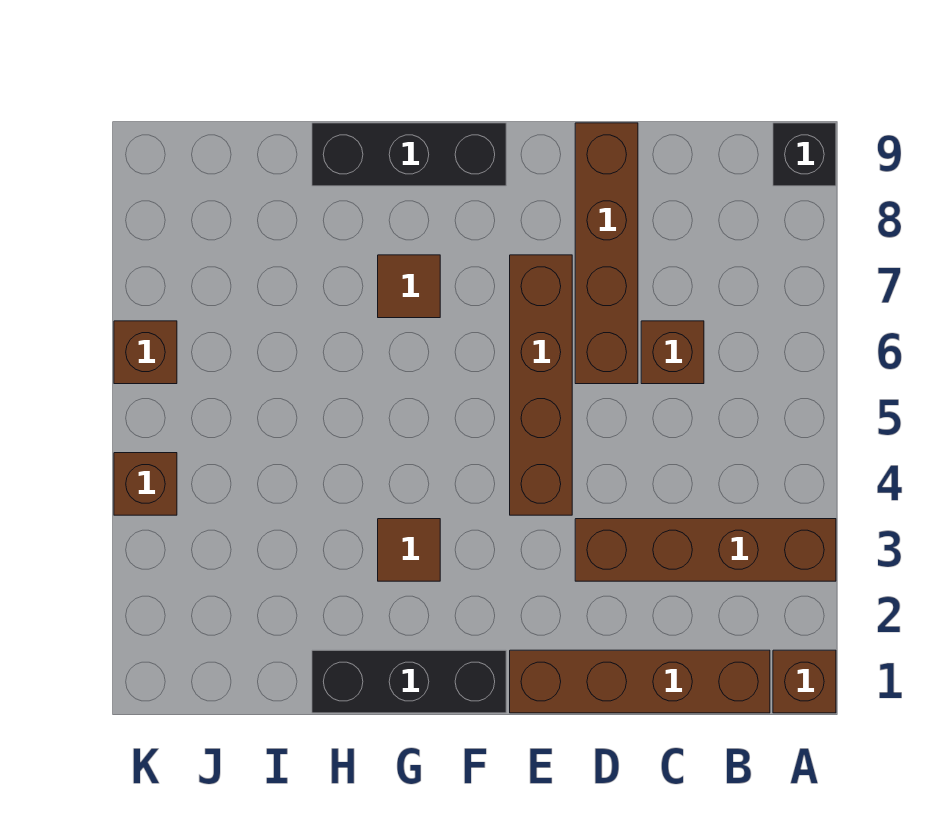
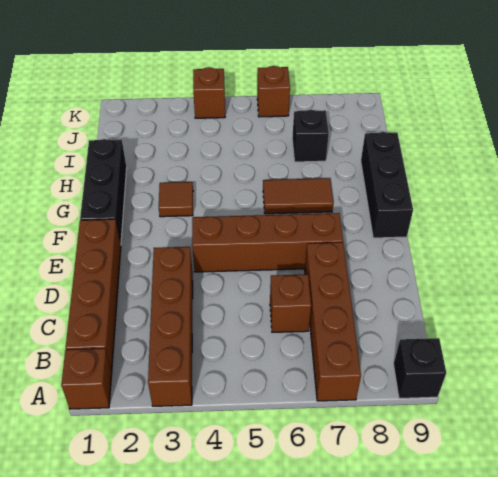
brown 1x4 brick [575,123,638,384] -> brown 1x4 brick turned to [305,242,361,401]
brown 1x1 tile [378,255,440,318] -> brown 1x2 tile [263,178,333,214]
none -> black 1x1 brick [292,110,329,162]

